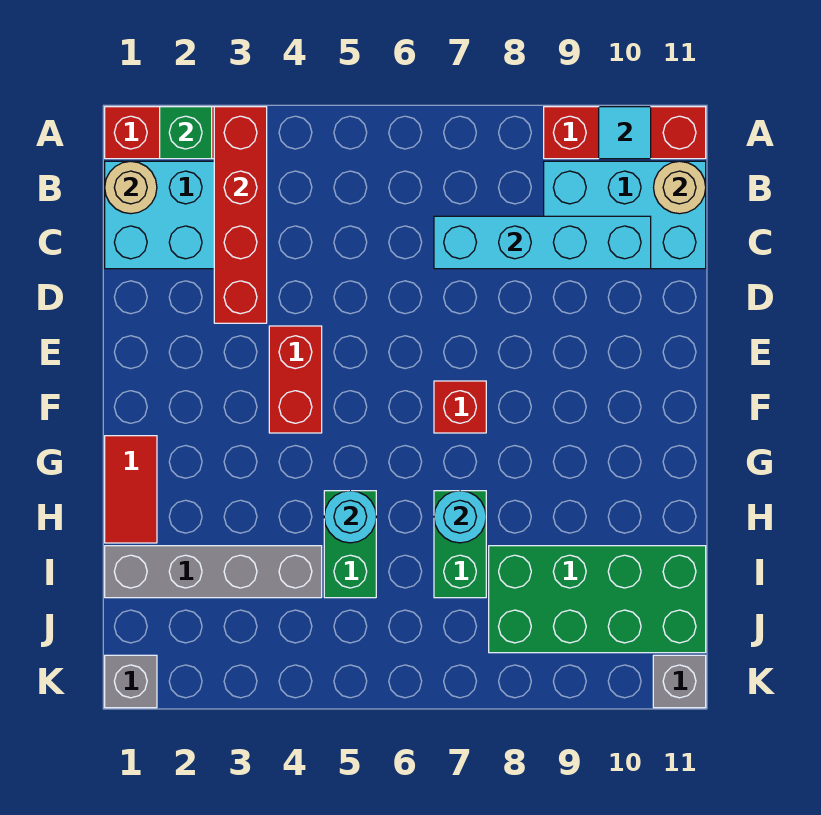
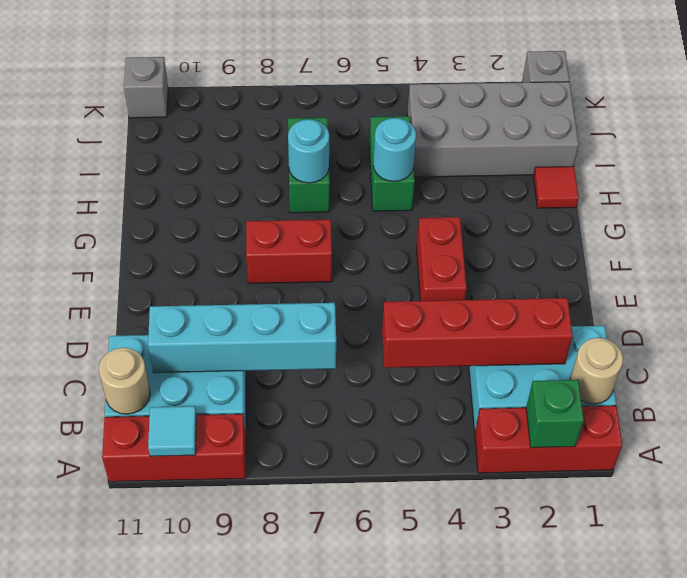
red 1x4 brick [214,107,267,323] -> red 1x4 brick turned to [382,298,573,368]
red 1x1 brick [434,381,486,433] -> red 1x2 brick [246,220,332,283]
red 1x2 tile [105,436,157,543] -> red 1x1 tile [534,166,579,208]
grey 1x4 brick [105,546,322,598] -> grey 2x4 brick [407,82,579,177]
green 2x4 brick [489,546,706,653] -> none

